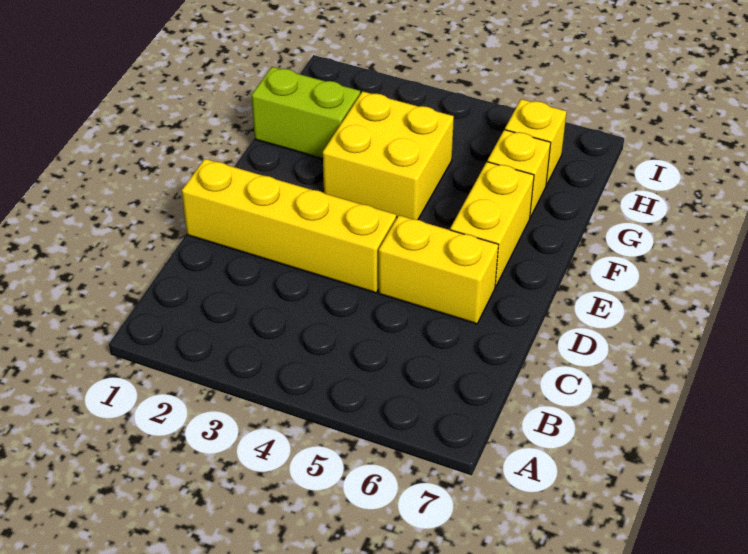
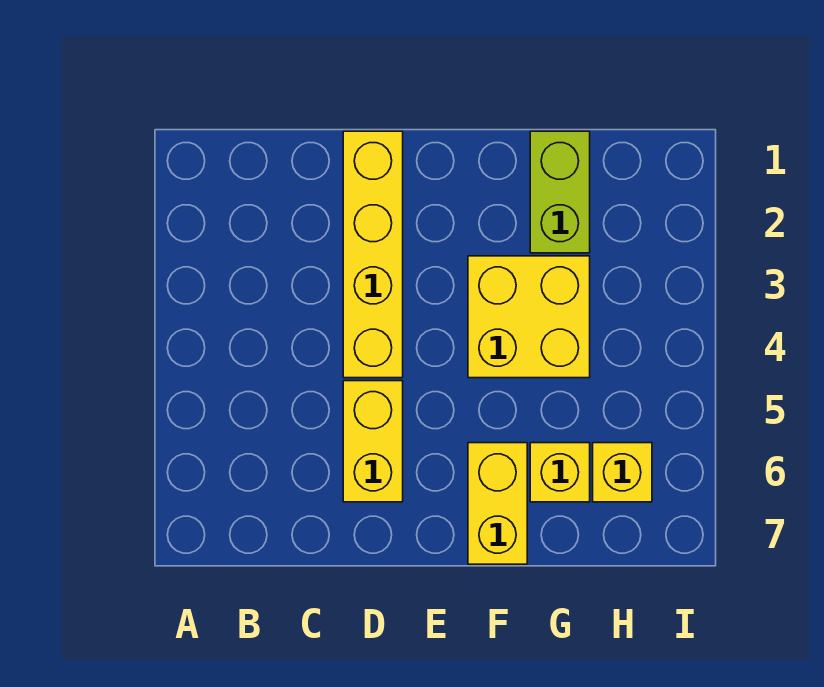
yellow 1x2 brick [450,162,534,287] -> yellow 1x2 brick turned to [468,443,527,564]

